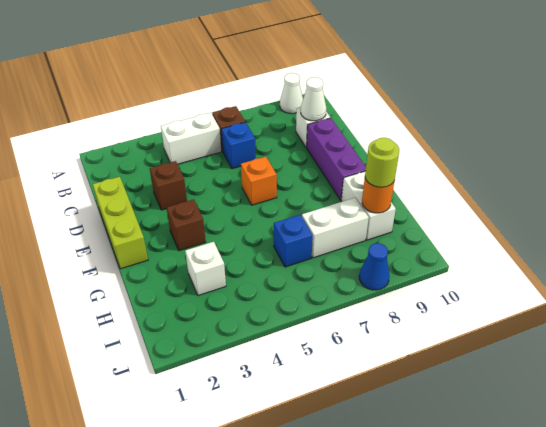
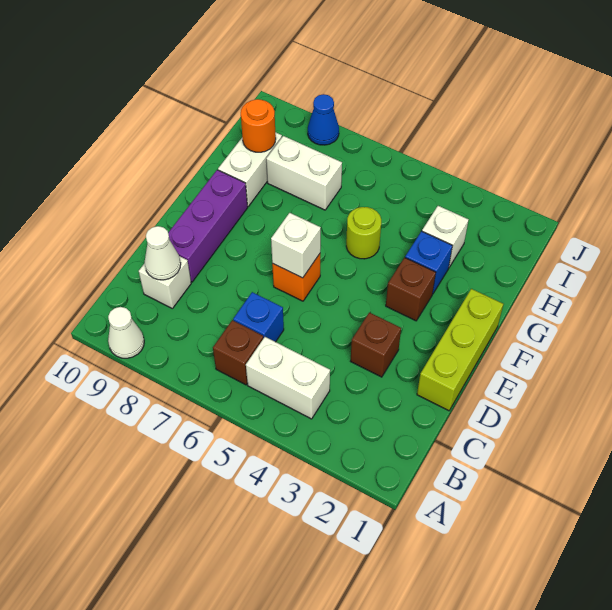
none -> white 1x1 brick [271,213,321,278]
blue 1x1 brick [274,215,313,267] -> blue 1x1 brick moved to [405,231,452,293]
lime 1x1 round brick [365,138,399,187] -> lime 1x1 round brick moved to [346,207,381,259]

